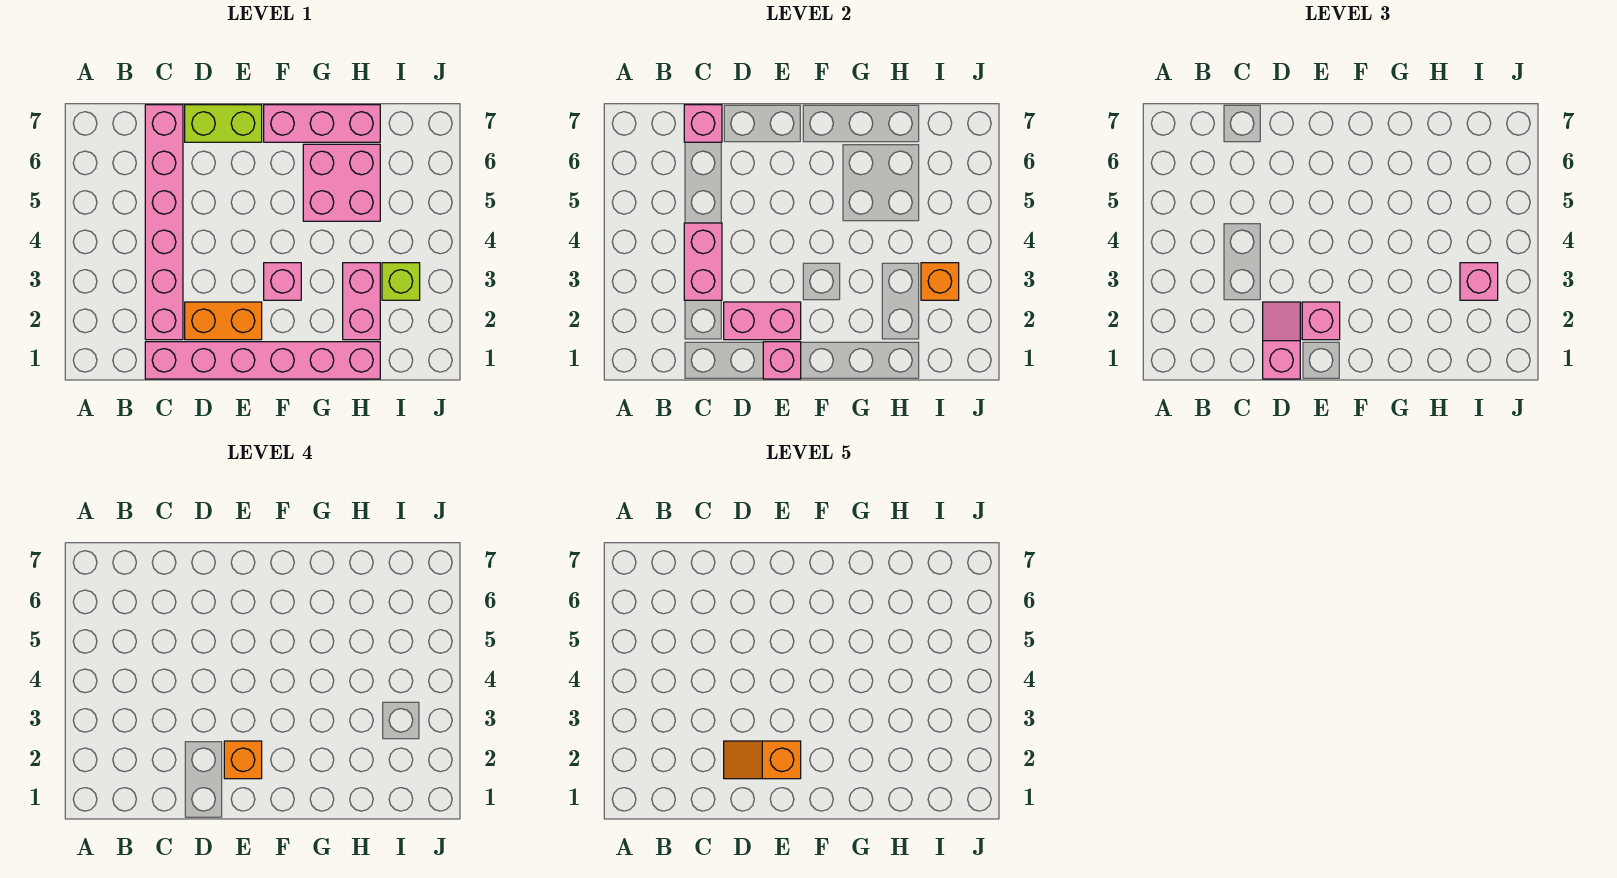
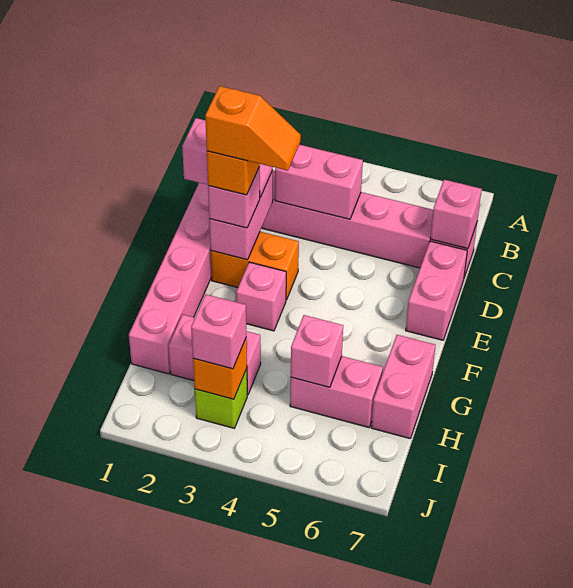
orange 1x2 brick [185,302,262,340] -> orange 1x2 brick turned to [211,232,299,300]
orange 1x2 slope [724,741,801,779] -> orange 1x2 slope turned to [205,86,301,171]
lime 1x2 brick [185,105,262,142] -> pink 1x2 brick [406,241,467,340]
pink 1x1 brick [763,342,801,379] -> pink 1x1 brick moved to [291,315,343,387]
pink 1x3 brick [264,105,380,142] -> pink 1x2 brick [371,335,436,438]
pink 2x2 brick [303,144,380,221] -> pink 1x2 brick [290,356,383,428]

